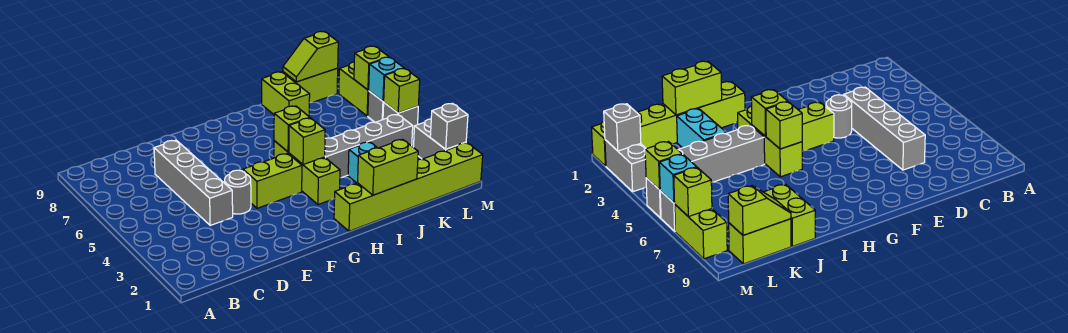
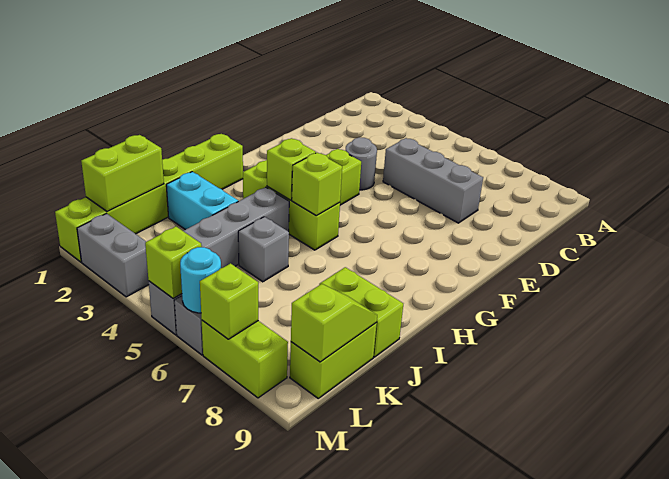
grey 1x4 brick [154,140,233,225] -> grey 1x3 brick [383,138,483,223]
lime 1x2 brick [358,139,418,195] -> lime 1x2 brick moved to [81,135,164,212]
grey 1x1 brick [430,103,468,149] -> grey 1x1 brick moved to [238,217,289,282]
cyan 1x1 brick [369,57,404,101] -> cyan 1x1 round brick [180,247,221,313]

